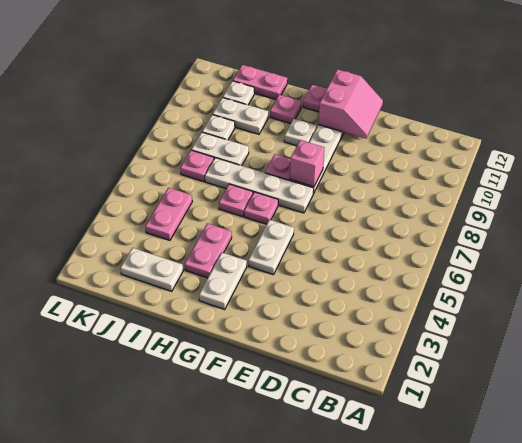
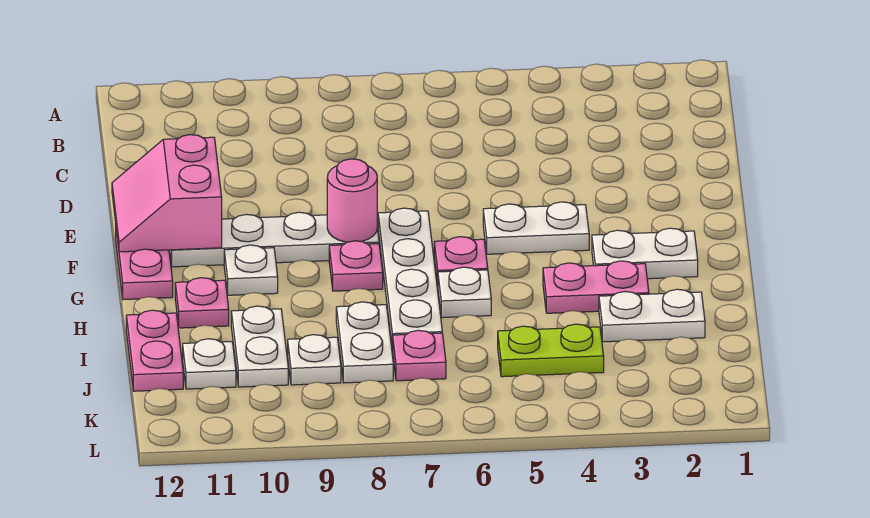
pink 2x2 slope [318,69,383,138] -> pink 2x2 slope turned to [112,135,222,252]
pink 1x1 brick [290,140,324,187] -> pink 1x1 round brick [327,159,377,242]
pink 1x1 plate [219,184,253,217] -> white 1x1 plate [438,267,491,318]
white 1x2 plate [120,248,183,291] -> white 1x2 plate turned to [599,289,705,342]
pink 1x2 plate [145,188,192,240] -> lime 1x2 plate [498,324,604,377]

